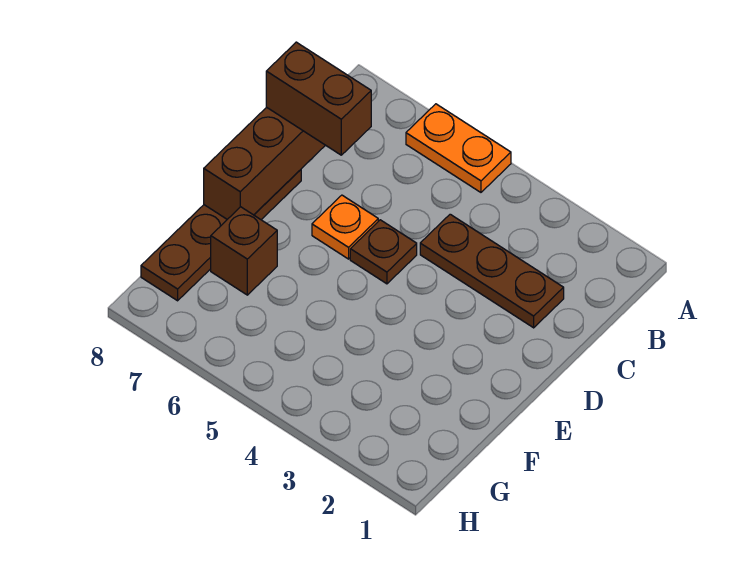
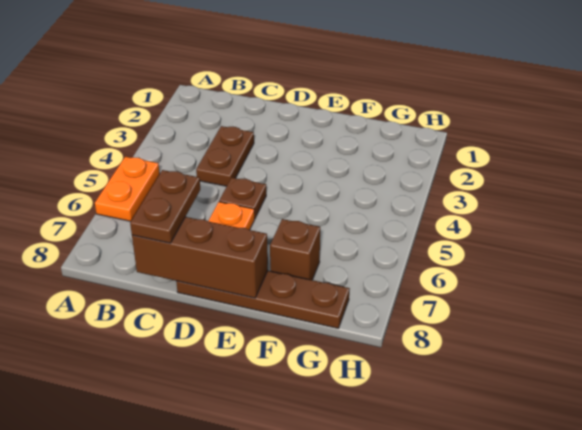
brown 1x3 plate [420,214,564,328] -> brown 1x2 plate [196,126,254,186]
brown 1x2 brick [266,42,371,155] -> brown 1x2 plate [130,170,200,243]

